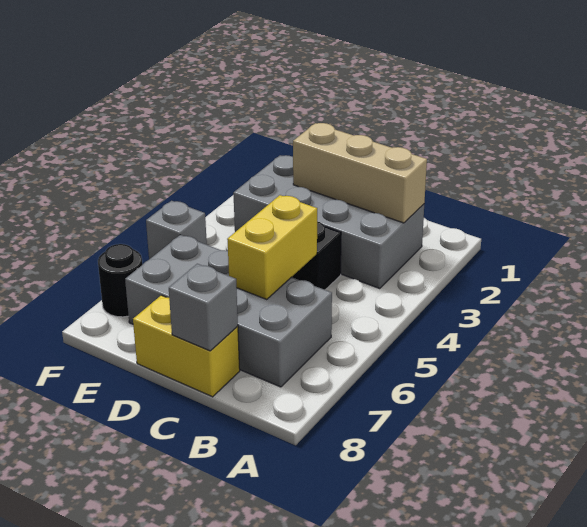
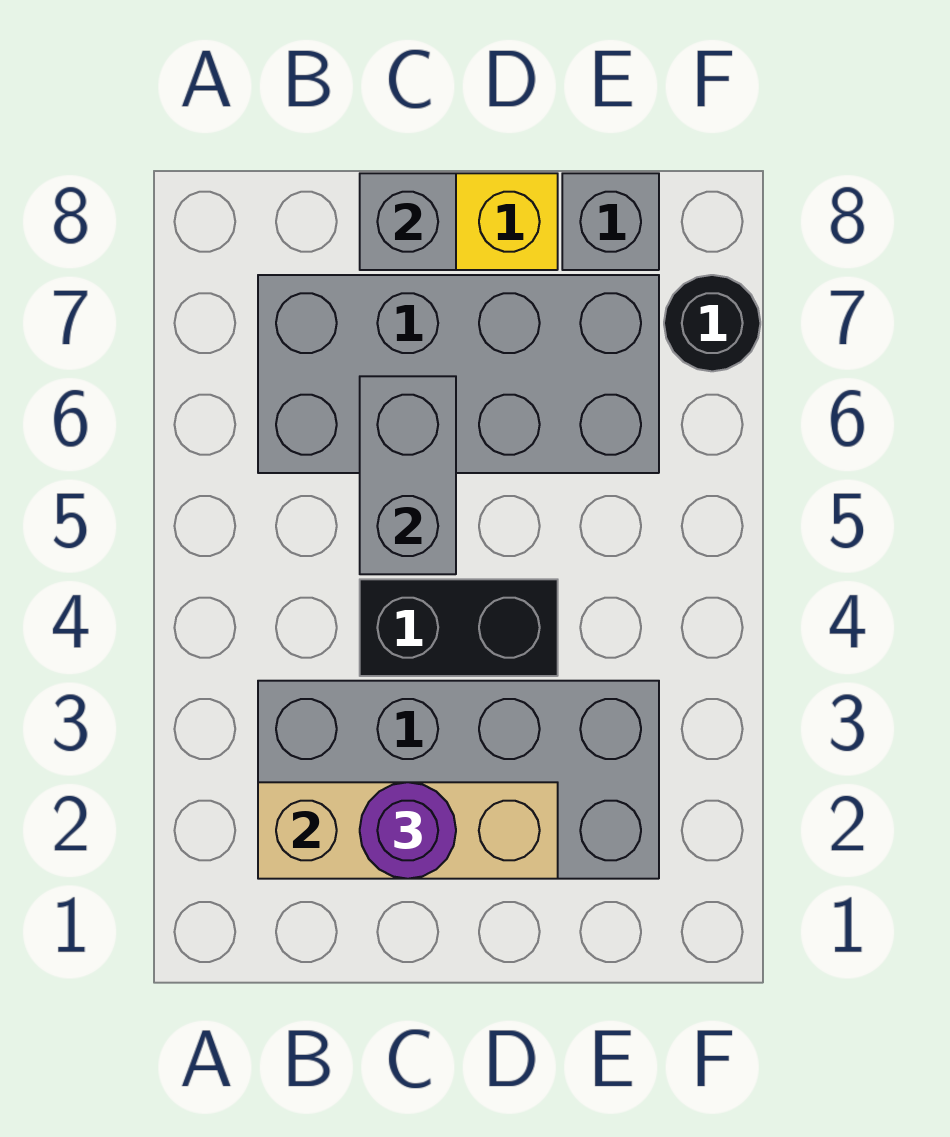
none -> purple 1x1 round brick [360,782,456,879]
yellow 1x2 brick [227,195,317,299] -> grey 1x2 brick [360,376,456,574]
grey 1x1 brick [146,201,207,259] -> grey 1x1 brick moved to [562,173,659,270]

